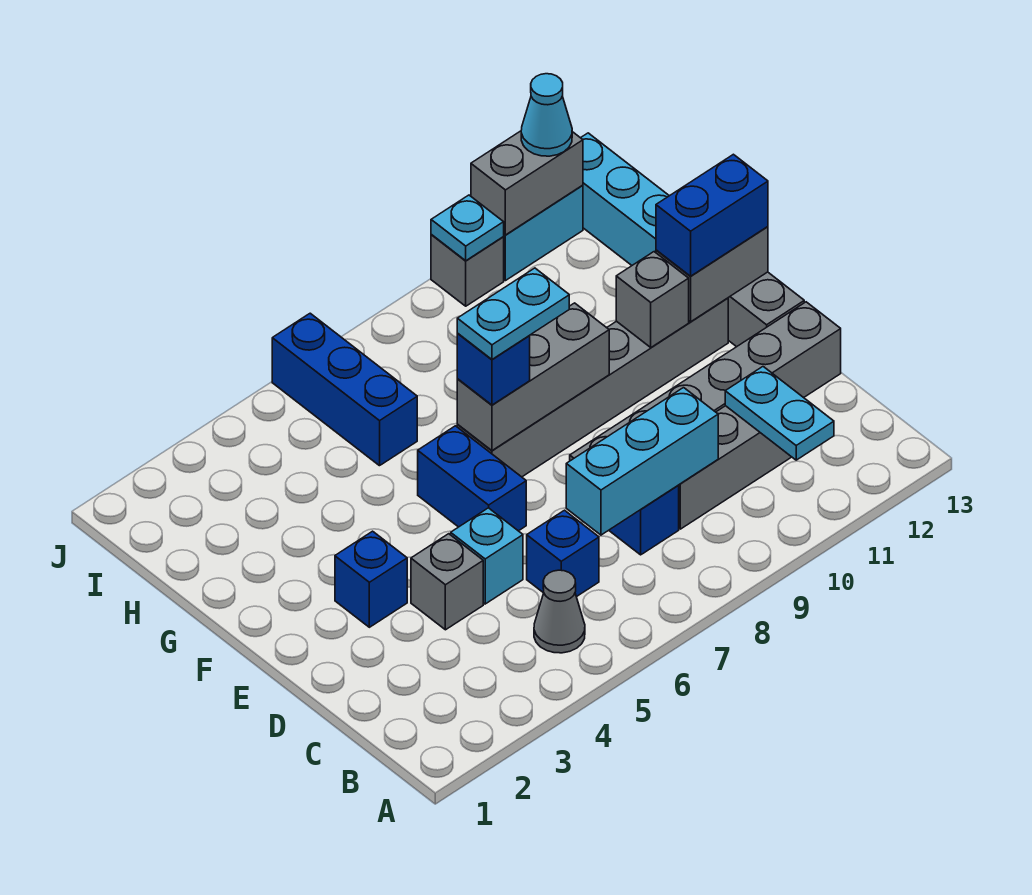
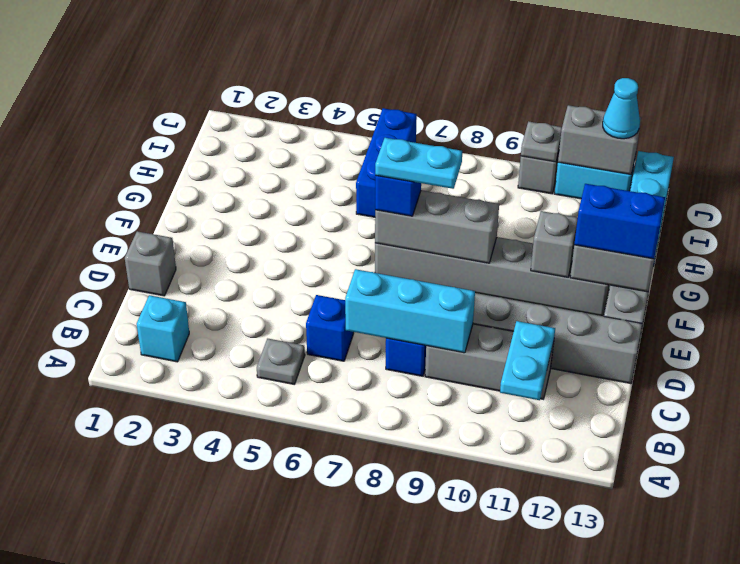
grey 1x1 cone [534,570,585,653] -> grey 1x1 plate [257,339,305,384]
grey 1x1 brick [411,534,483,630] -> grey 1x1 brick moved to [125,231,176,296]
cyan 1x1 brick [451,508,523,604] -> cyan 1x1 brick moved to [137,295,189,362]
blue 1x1 brick [335,531,407,627] -> none
blue 1x2 brick [418,426,526,531] -> none
cyan 1x1 plate [431,195,504,261] -> grey 1x1 plate [521,121,562,162]

